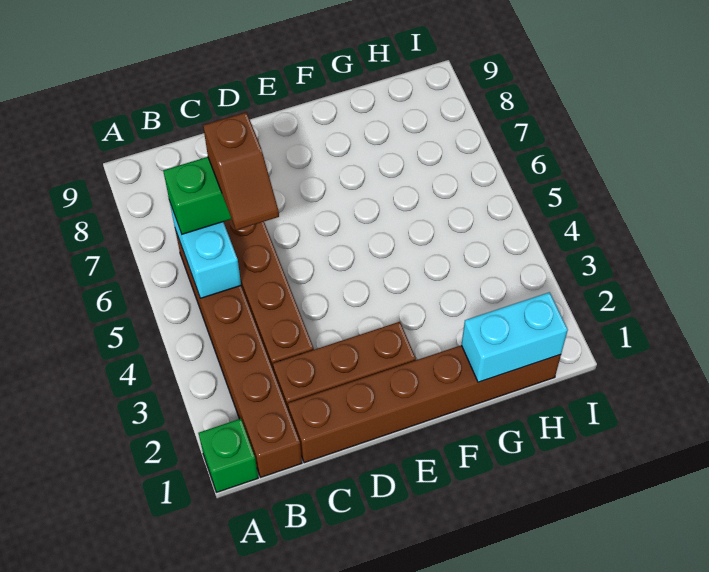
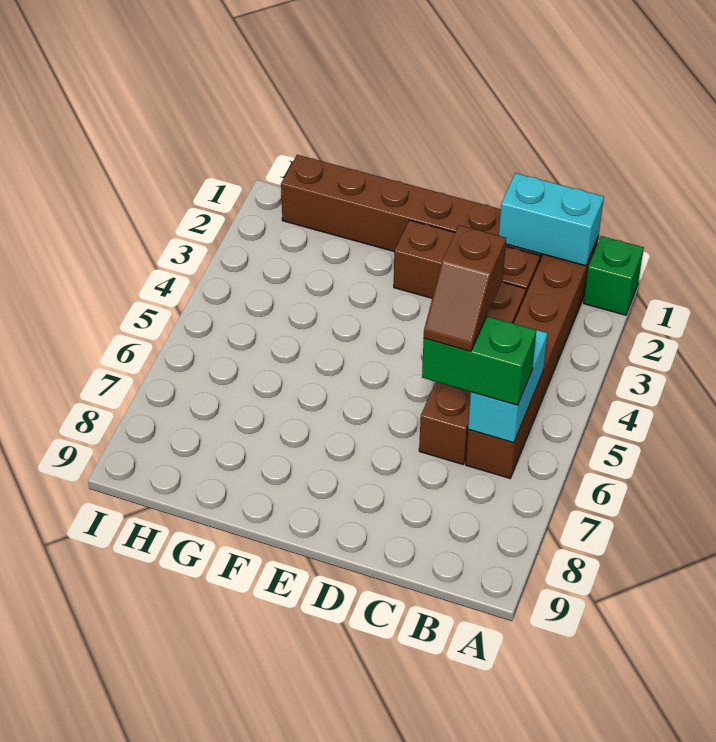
brown 1x2 slope [203,112,279,230] -> brown 1x2 slope turned to [424,225,506,351]
cyan 1x2 brick [461,292,568,382] -> cyan 1x2 brick moved to [499,173,604,266]

